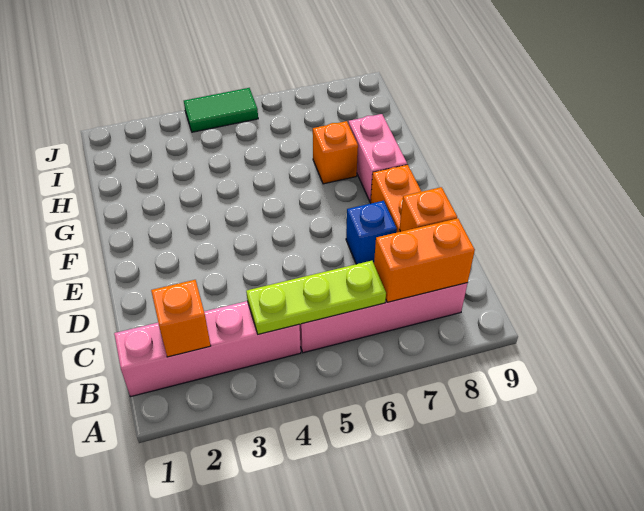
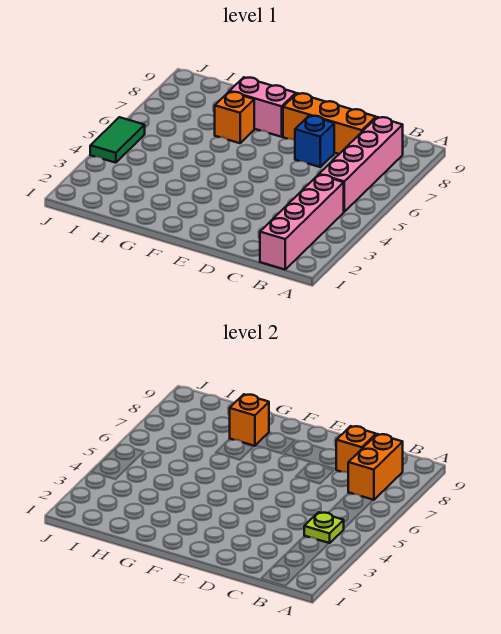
orange 1x1 brick [151,280,211,357] -> orange 1x1 brick moved to [230,394,269,446]
lime 1x3 plate [246,261,386,334] -> lime 1x1 plate [304,512,344,543]

